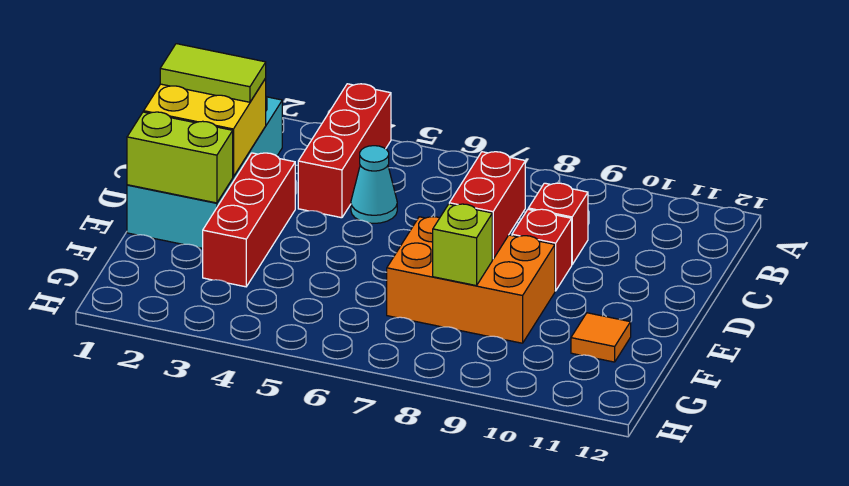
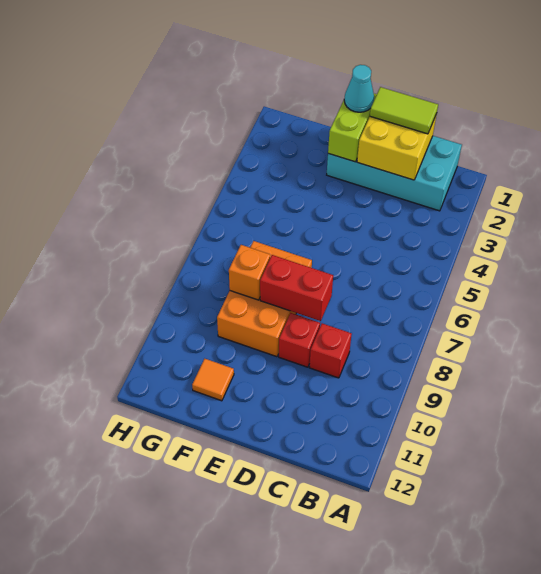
red 1x3 brick [298,84,391,218] -> none
lime 1x2 tile [160,44,266,102] -> lime 1x2 tile turned to [370,87,438,134]
cyan 1x1 cone [351,146,397,223] -> cyan 1x1 cone moved to [344,65,374,112]
red 1x3 brick [203,153,295,287] -> none
lime 1x1 brick [433,204,492,286] -> orange 1x1 brick [229,245,270,300]

